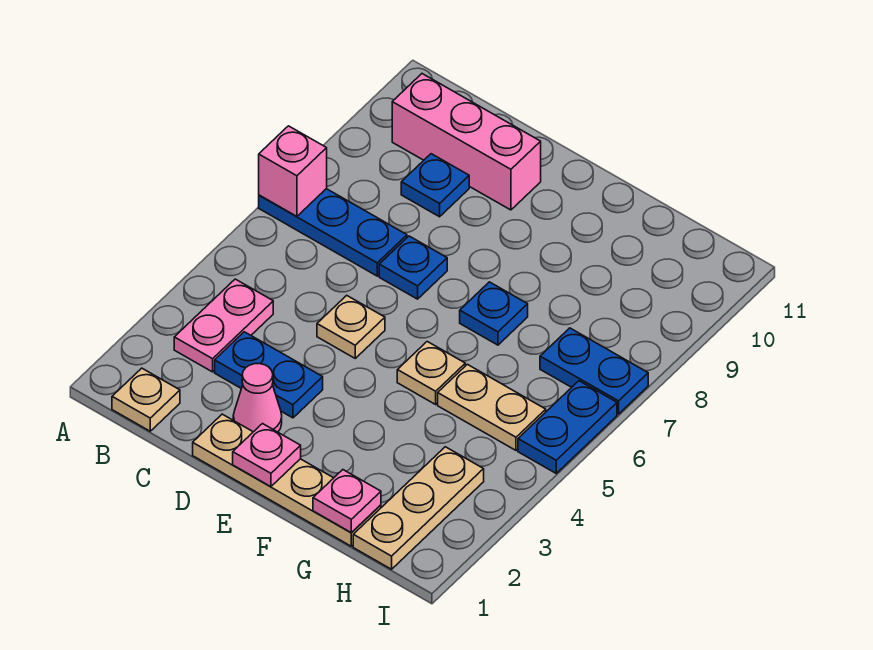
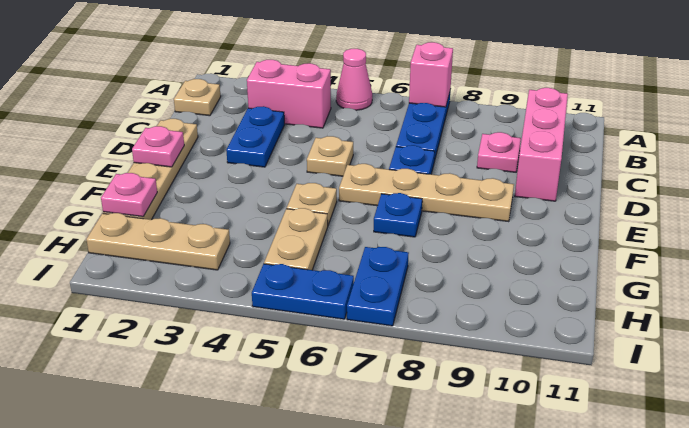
pink 1x2 plate [174,279,273,372] -> pink 1x2 brick [247,60,331,128]
blue 1x1 plate [401,154,469,217] -> pink 1x1 plate [477,132,521,172]
pink 1x1 cone [233,364,282,432] -> pink 1x1 cone moved to [336,49,372,110]
none -> tan 1x4 plate [339,164,514,222]

